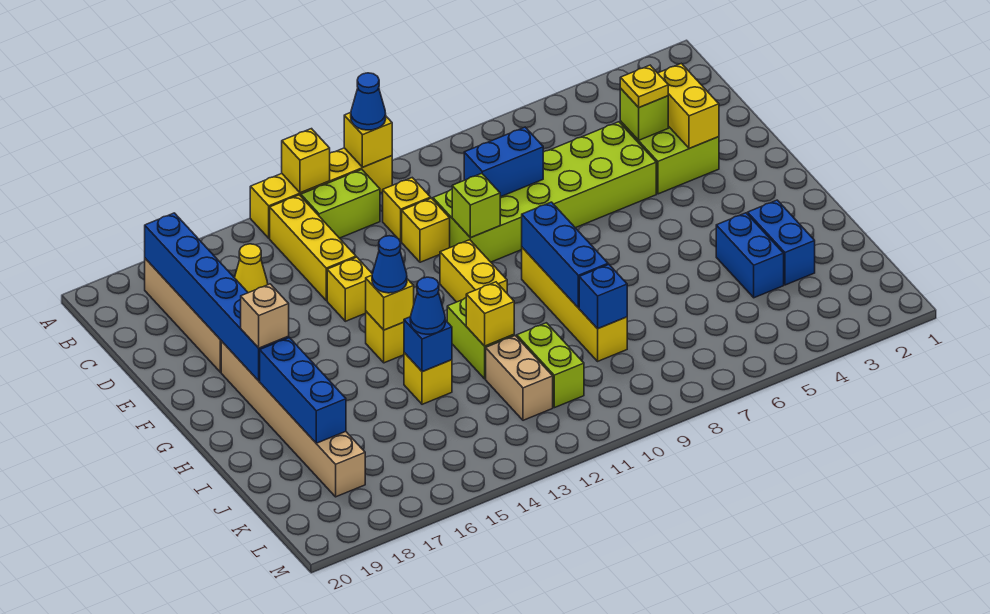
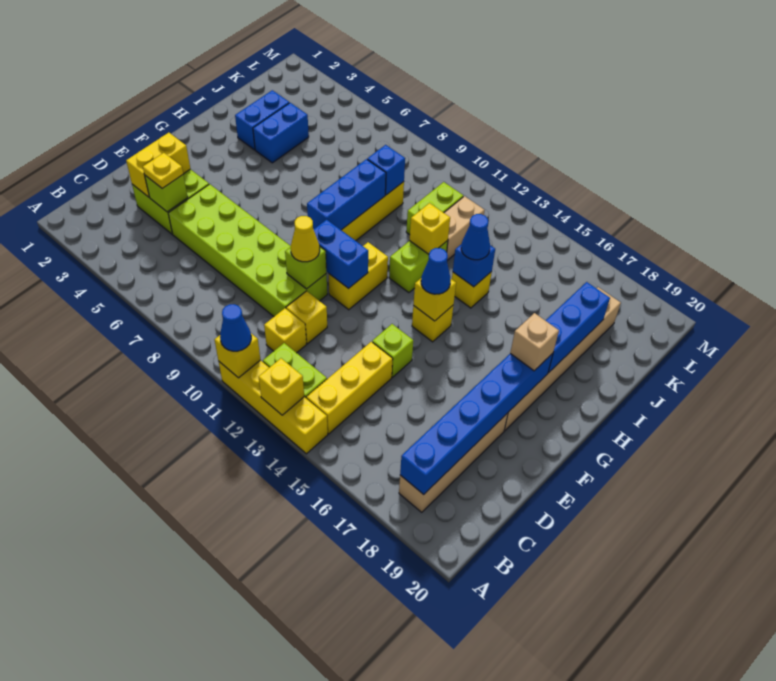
yellow 1x1 cone [235,244,268,293] -> yellow 1x1 cone moved to [291,216,320,262]
blue 1x2 brick [464,127,543,197] -> blue 1x2 brick moved to [314,220,368,289]
yellow 1x1 brick [327,257,372,321] -> lime 1x1 brick [372,324,413,377]

